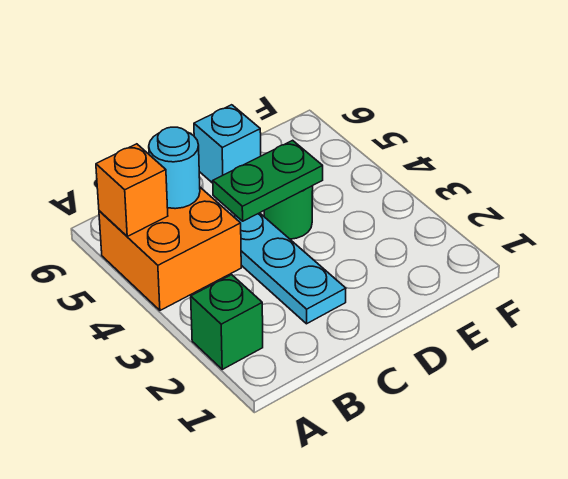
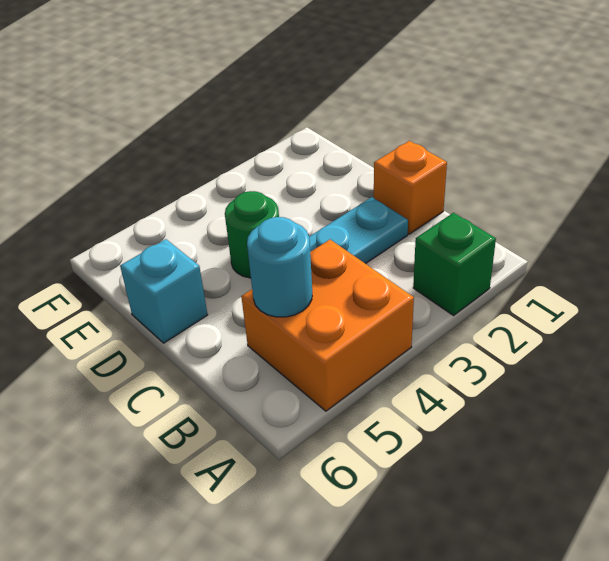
orange 1x1 brick [96,144,168,236] -> orange 1x1 brick moved to [374,141,447,234]
green 1x2 plate [213,140,323,221] -> none

